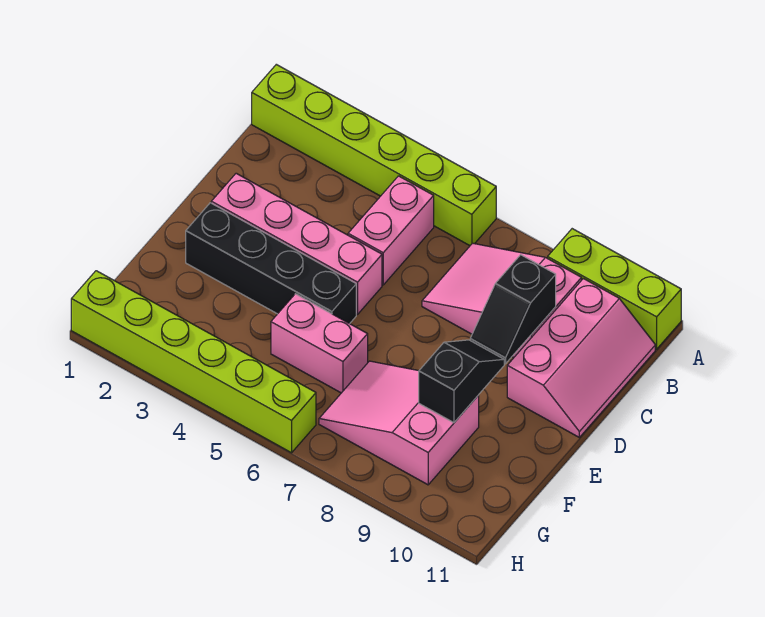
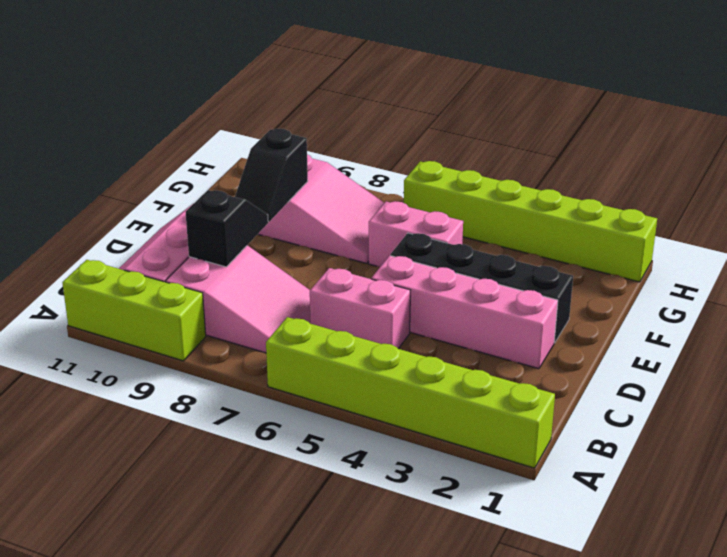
pink 1x2 brick [348,176,434,285] -> pink 1x2 brick turned to [310,268,410,349]

